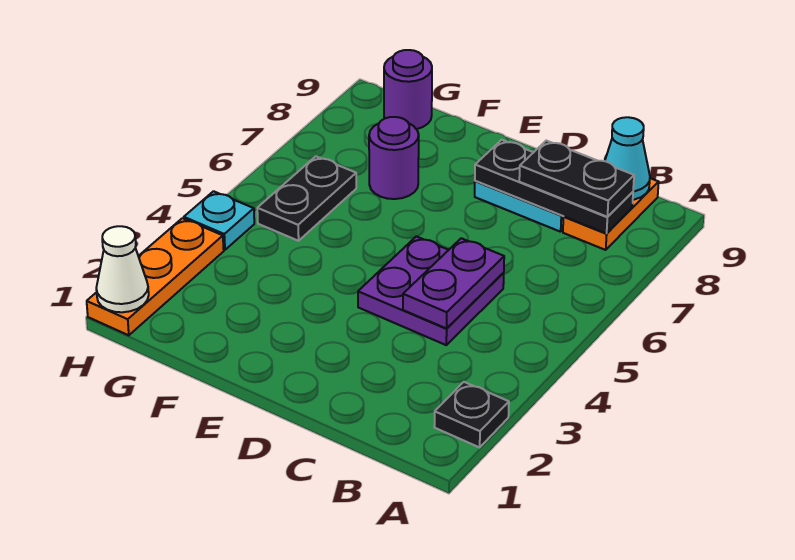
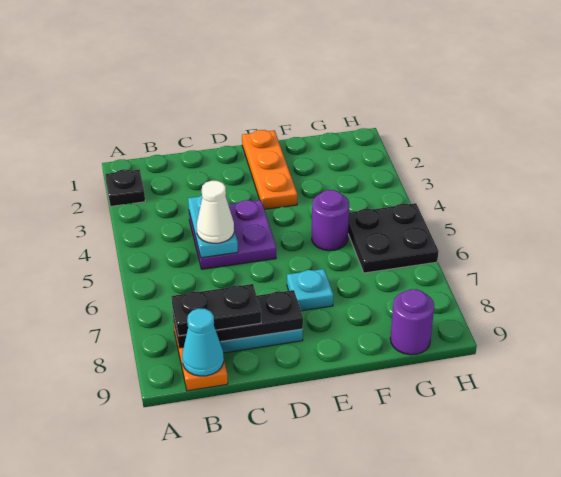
purple 1x2 plate [403,238,504,328] -> cyan 1x2 plate [188,195,238,258]
purple 1x1 round brick [369,117,419,199] -> purple 1x1 round brick moved to [312,190,349,251]
black 1x2 plate [257,156,356,241] -> black 2x2 plate [348,203,439,273]
orange 1x3 plate [87,218,224,335] -> orange 1x3 plate moved to [242,130,297,210]
white 1x1 cone [96,226,149,312] -> white 1x1 cone moved to [197,181,234,243]
cyan 1x1 plate [184,191,254,250] -> cyan 1x1 plate moved to [287,269,333,311]

